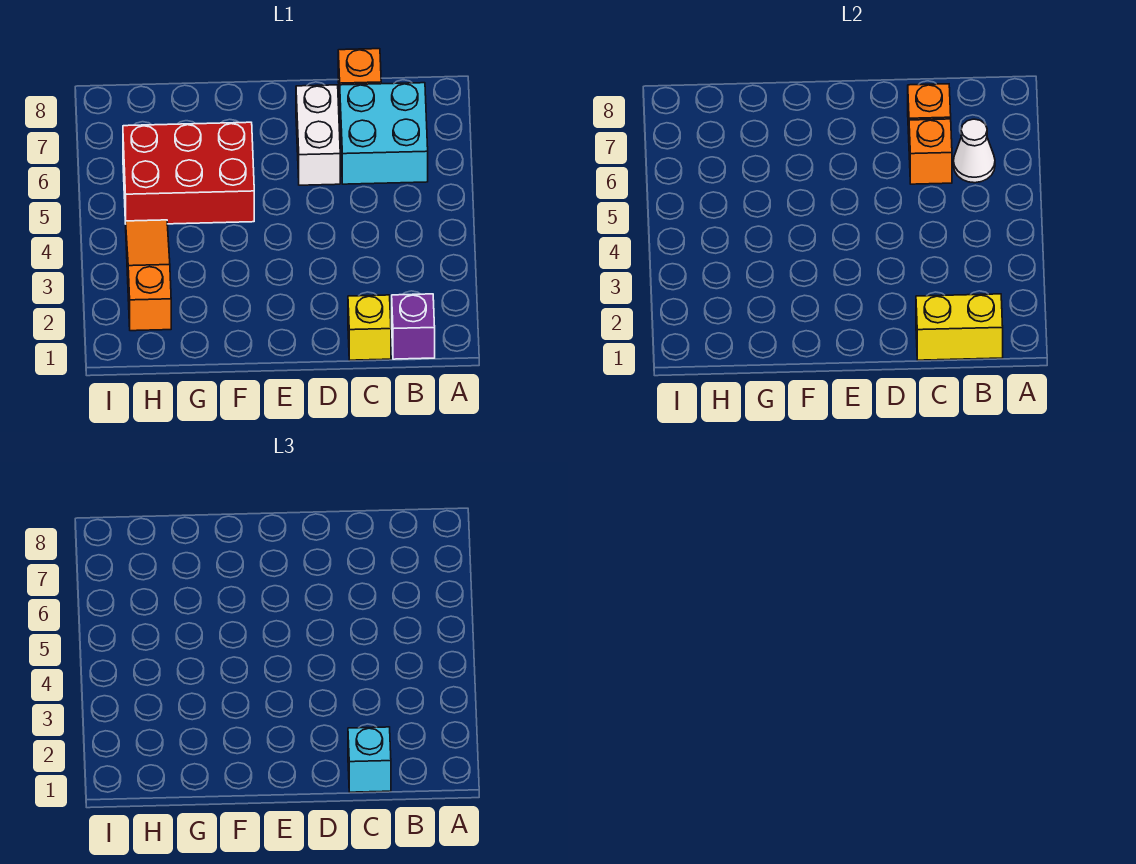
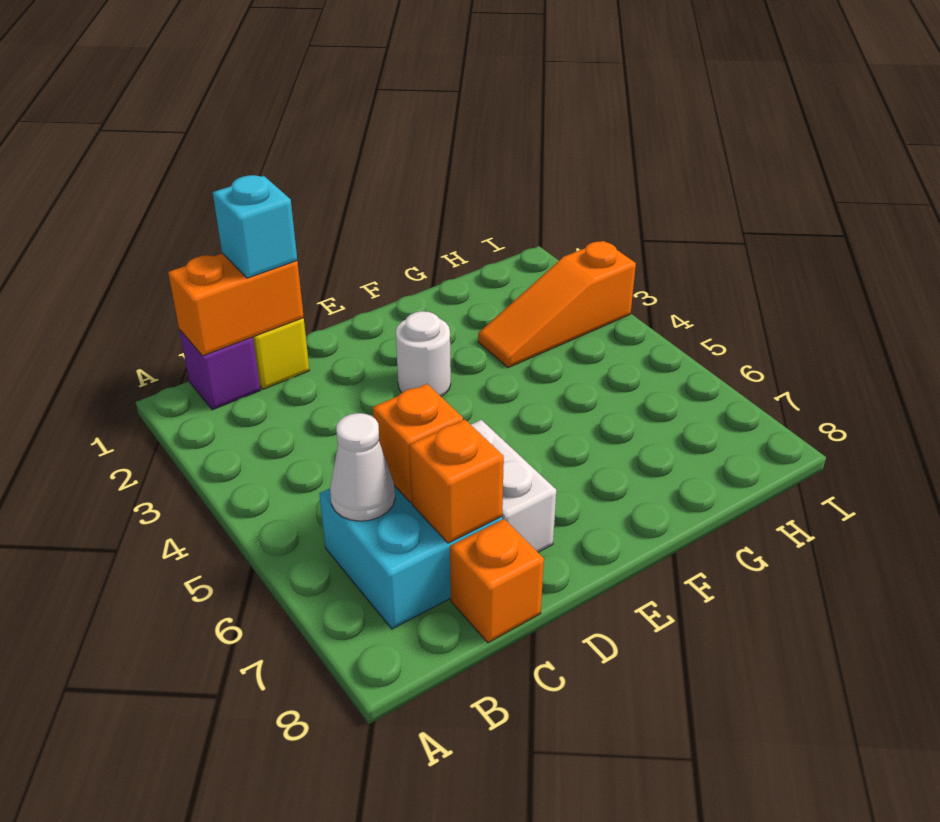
yellow 1x2 brick [916,294,1003,360] -> orange 1x2 brick [168,253,304,356]
none -> white 1x1 round brick [396,311,451,396]
red 2x3 brick [123,122,254,224] -> none
orange 1x3 slope [126,220,171,331] -> orange 1x3 slope turned to [478,241,636,368]

